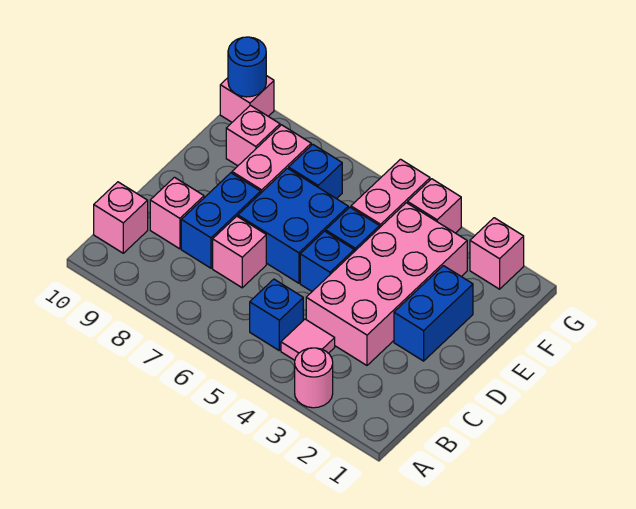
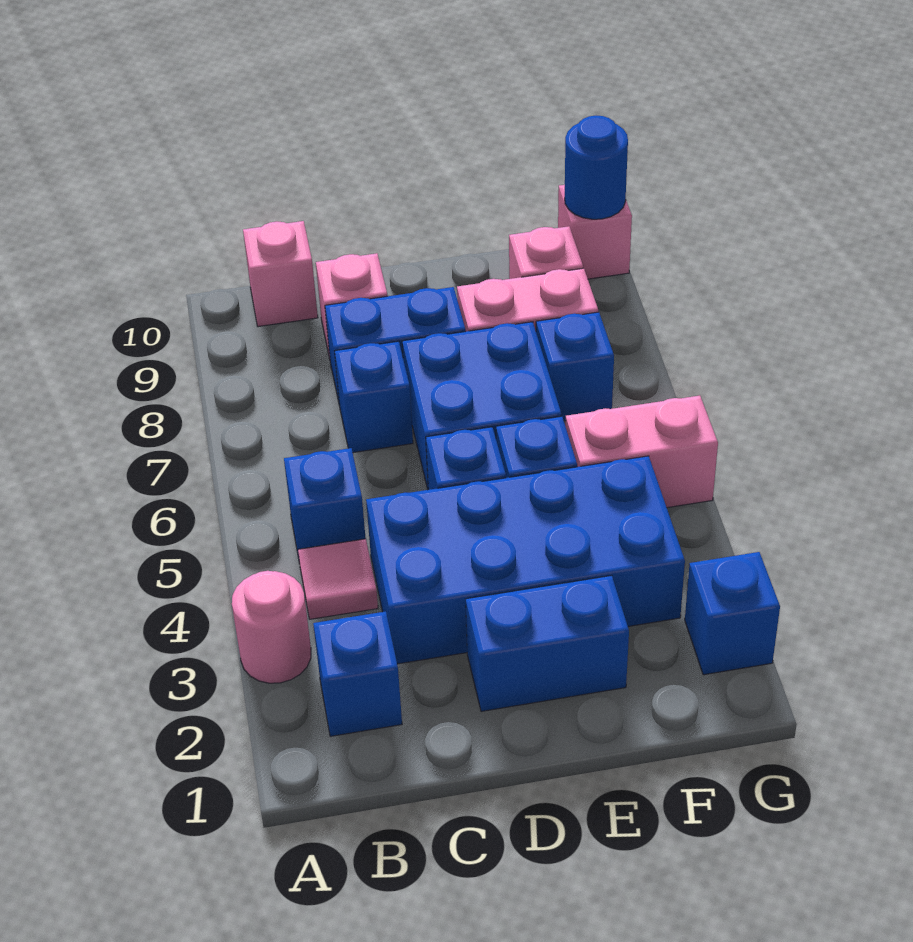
none -> blue 1x1 brick [313,611,402,736]
pink 2x4 brick [306,203,467,365] -> blue 2x4 brick [366,456,685,664]
pink 1x1 brick [213,216,266,288] -> blue 1x1 brick [335,341,413,453]
pink 1x1 brick [470,218,524,289] -> blue 1x1 brick [685,552,780,675]
pink 1x1 brick [408,179,461,233] -> none

